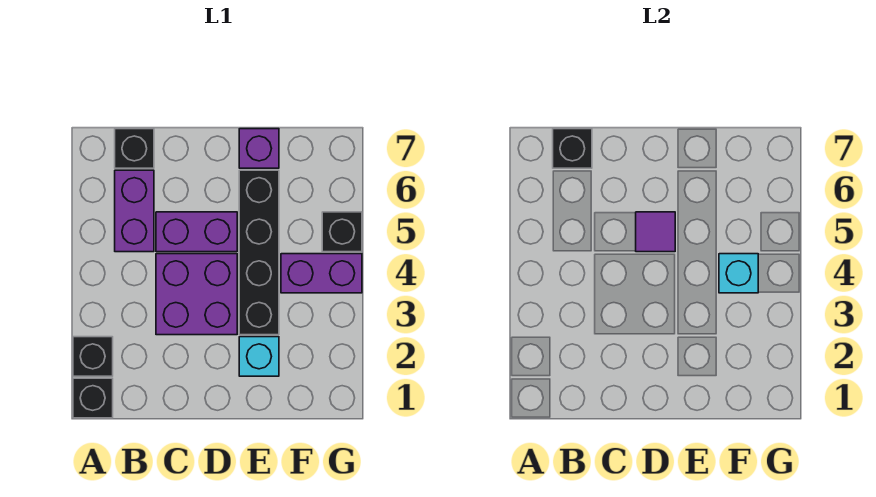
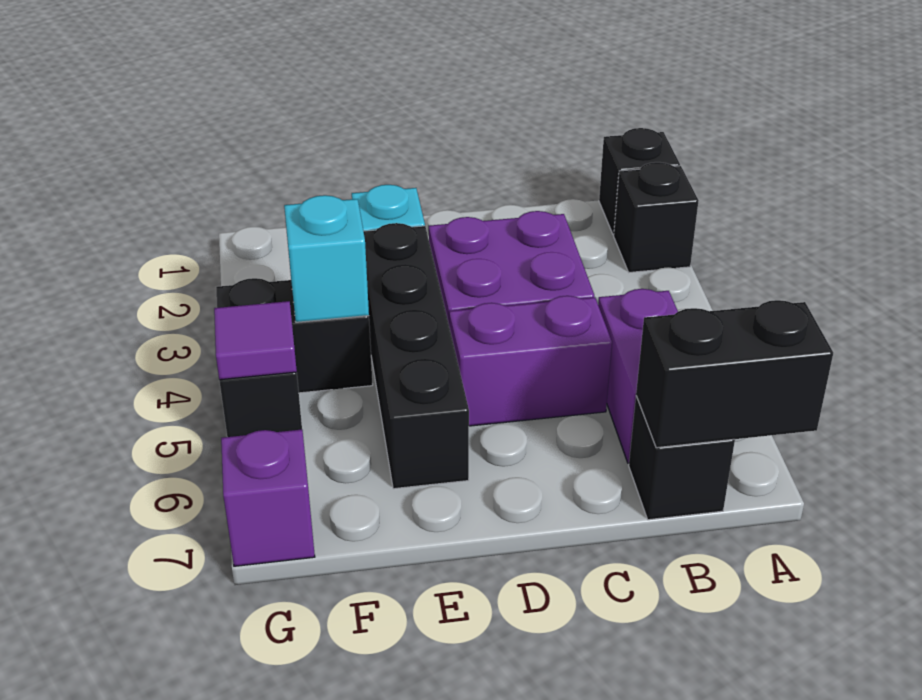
black 1x1 brick [553,129,592,168] -> black 1x2 brick [636,300,833,448]
purple 1x1 tile [636,212,675,252] -> purple 1x1 tile moved to [214,301,297,380]
purple 1x1 brick [239,129,279,168] -> purple 1x1 brick moved to [221,430,315,566]
purple 1x2 brick [281,254,362,293] -> black 1x2 brick [216,278,373,393]

